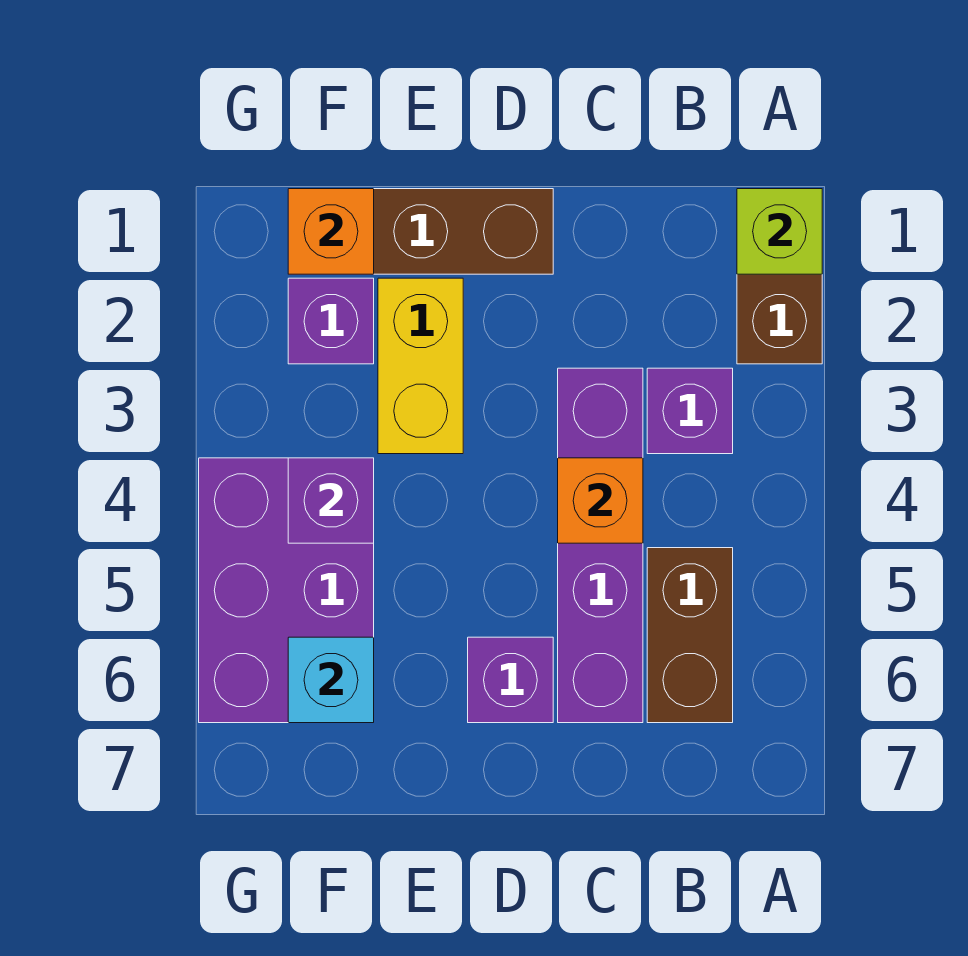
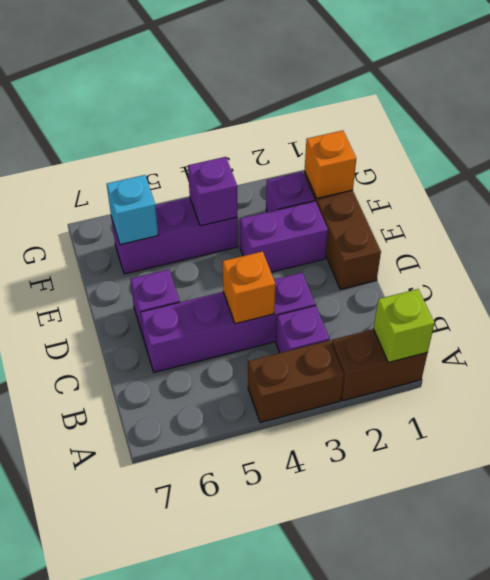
brown 1x2 brick [647,548,733,723] -> brown 1x2 brick moved to [248,340,344,423]
yellow 1x2 brick [378,278,463,454] -> purple 1x2 brick [240,201,328,272]
purple 2x3 brick [199,458,374,723] -> purple 1x3 brick [111,198,238,274]

